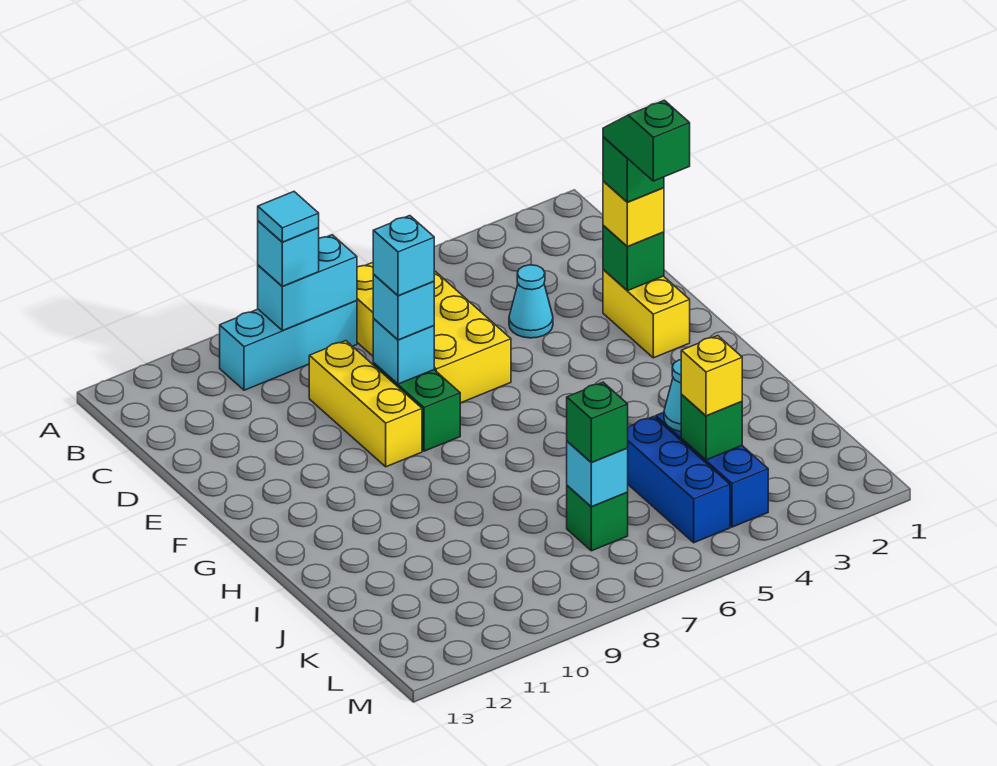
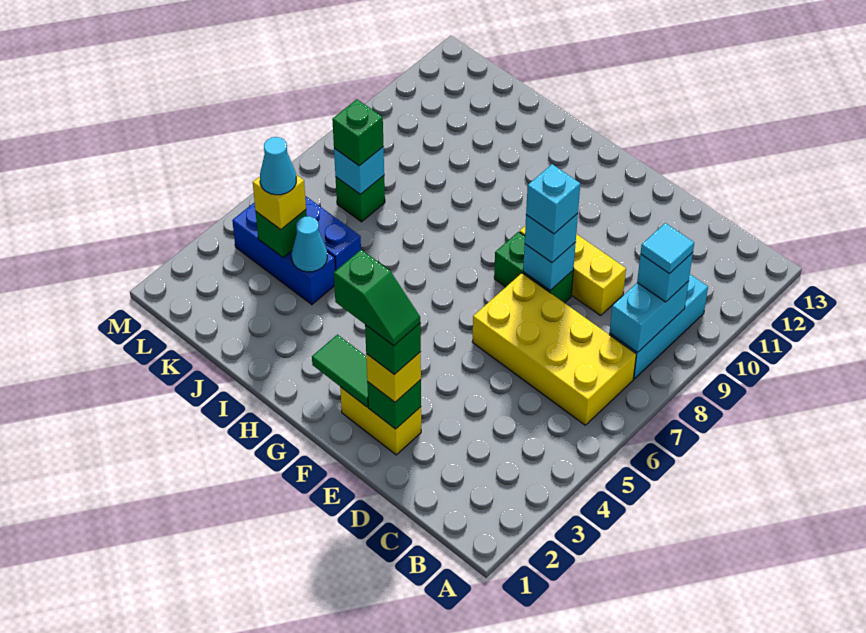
cyan 1x1 cone [509,265,553,338] -> cyan 1x1 cone moved to [260,137,296,195]
none -> green 1x2 tile [312,335,368,407]

